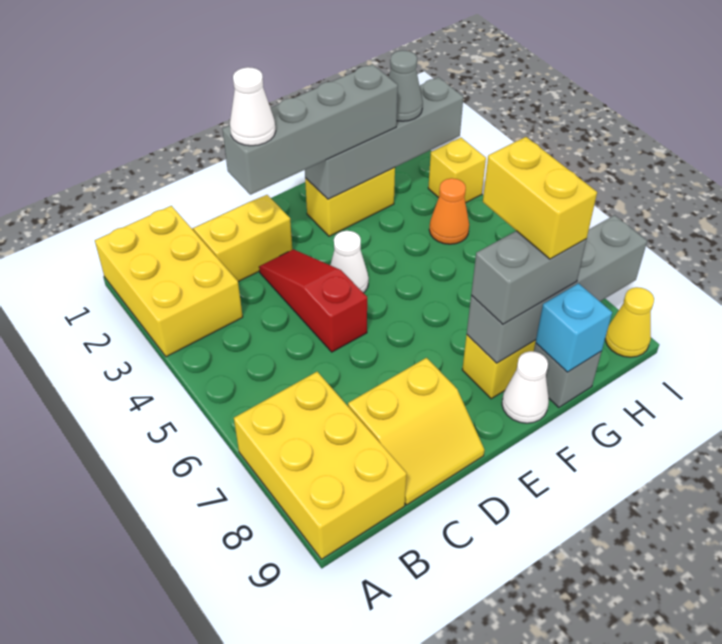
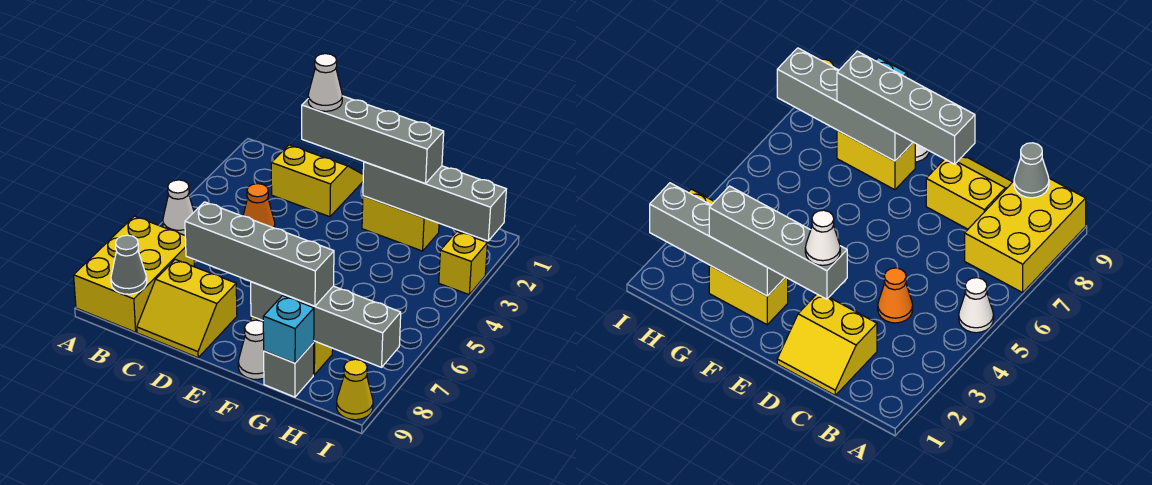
yellow 2x3 brick [95,206,243,357] -> none
red 1x3 slope [259,249,367,352] -> none
white 1x1 cone [330,231,369,293] -> white 1x1 cone moved to [163,180,194,235]
grey 1x2 brick [471,231,586,324] -> grey 1x4 brick [185,202,334,306]
yellow 1x2 brick [483,137,597,259] -> none
grey 1x1 cone [389,50,423,121] -> grey 1x1 cone moved to [111,235,147,294]
orange 1x1 cone [429,178,469,244] -> orange 1x1 cone moved to [243,184,275,228]

